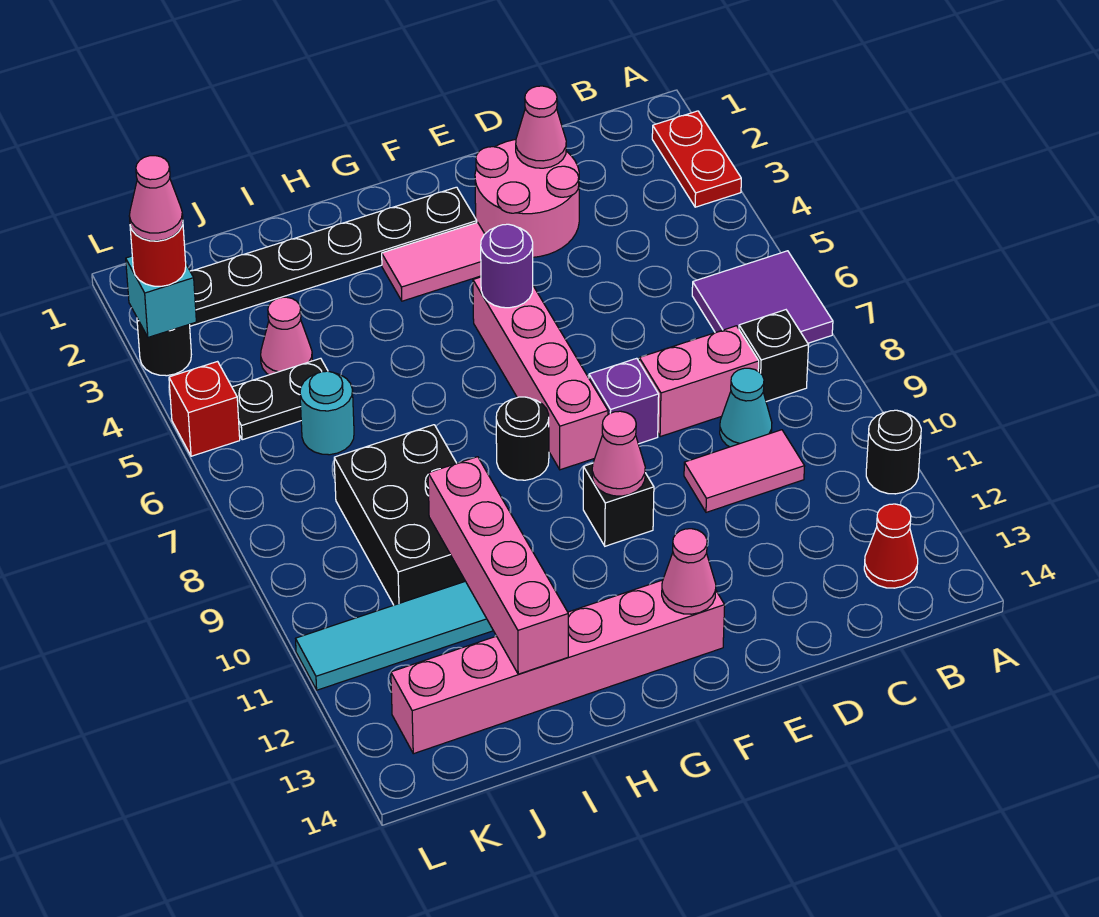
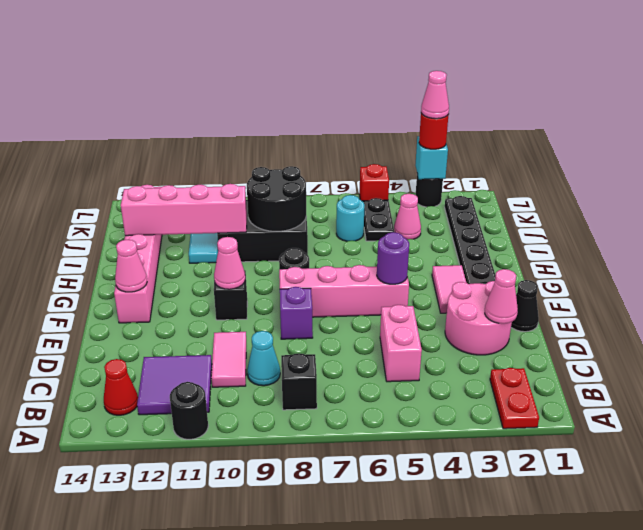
red 1x2 plate [652,111,741,207] -> red 1x2 plate turned to [490,368,539,429]
purple 2x2 tile [692,251,833,343] -> purple 2x2 tile moved to [137,355,212,415]
pink 1x2 brick [639,326,759,437] -> pink 1x2 brick moved to [380,305,422,382]
none -> black 1x1 cone [511,280,539,332]
none -> black 2x2 round brick [247,166,306,231]

